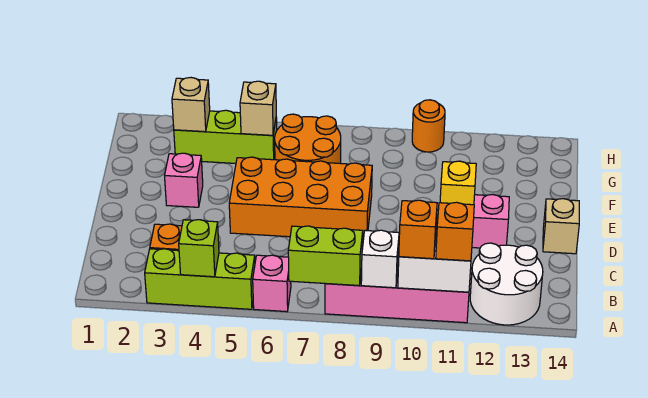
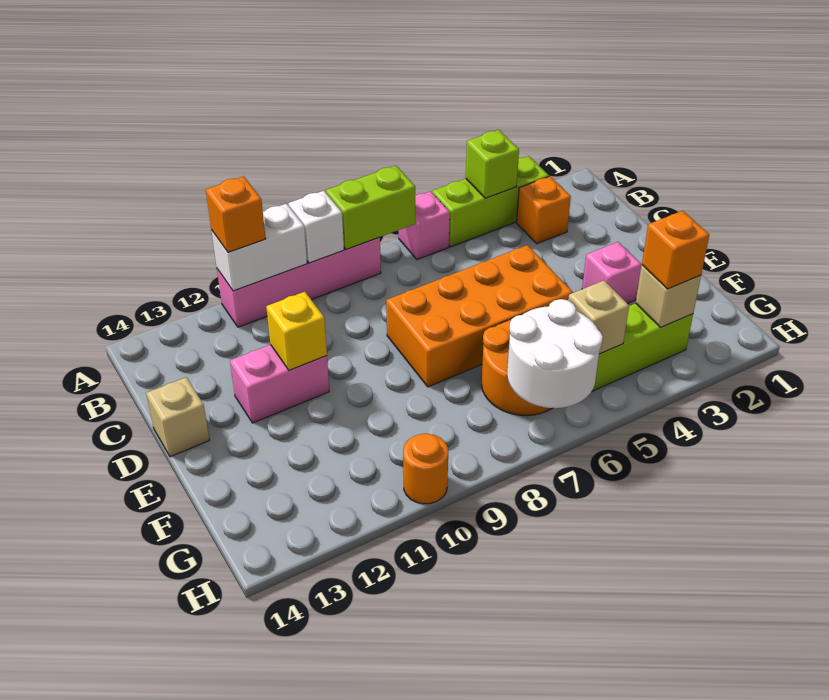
orange 1x1 brick [399,200,437,259] -> orange 1x1 brick moved to [642,211,709,289]
white 2x2 round brick [470,243,543,325] -> white 2x2 round brick moved to [507,299,603,408]

